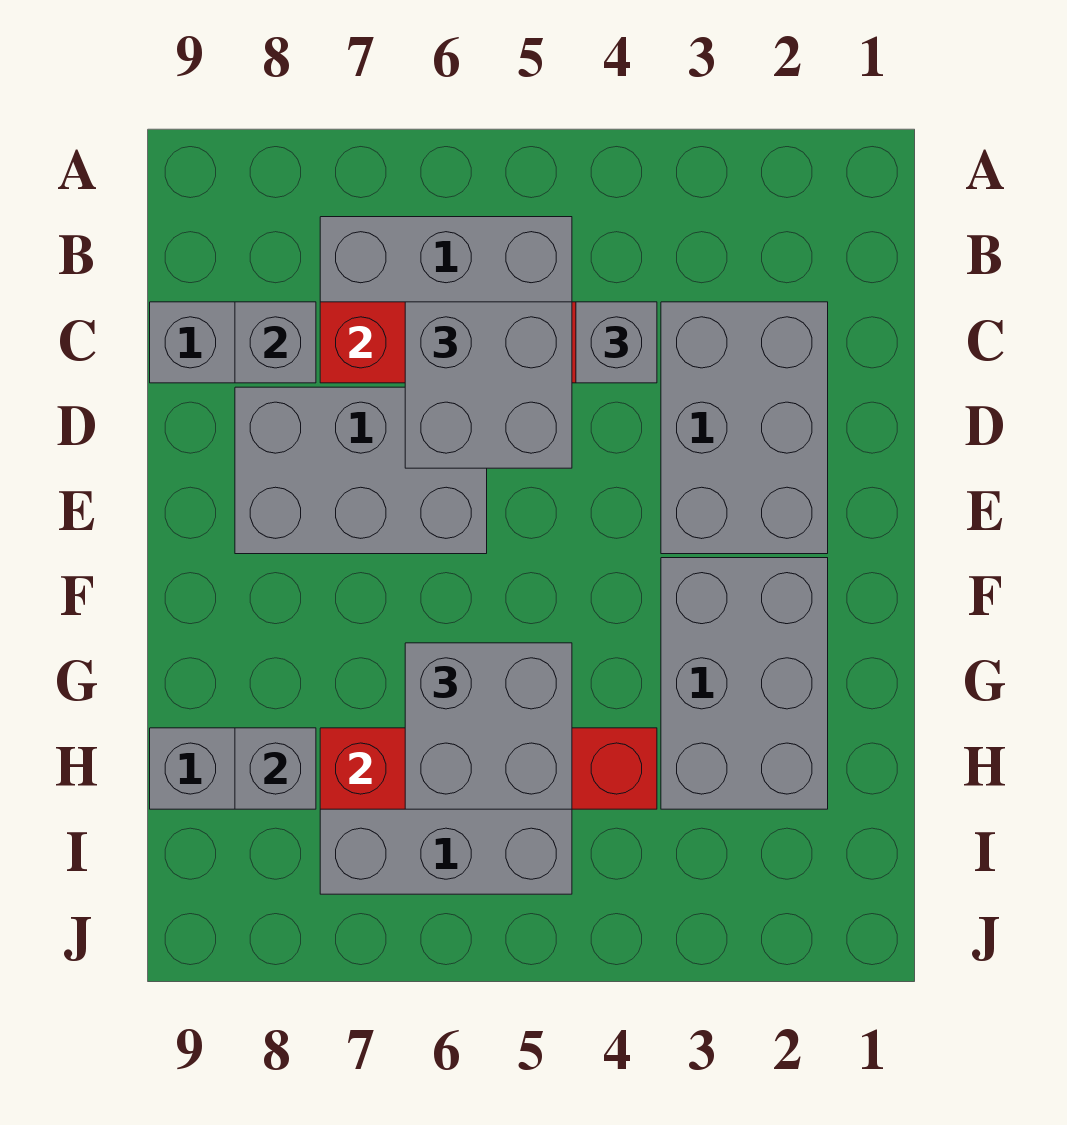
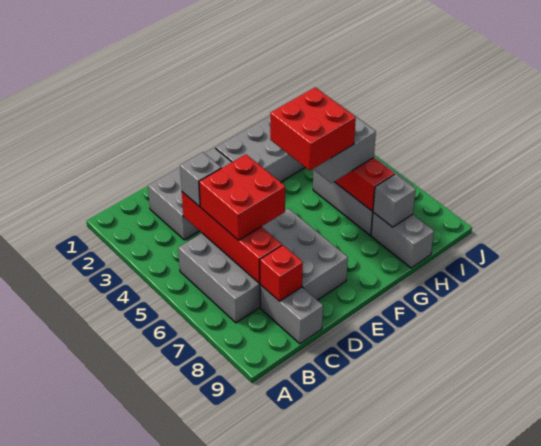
grey 2x2 brick [405,302,572,468] -> red 2x2 brick [199,154,285,240]
grey 1x1 brick [235,302,316,383] -> red 1x1 brick [260,245,303,301]
none -> red 2x2 brick [270,87,356,170]

